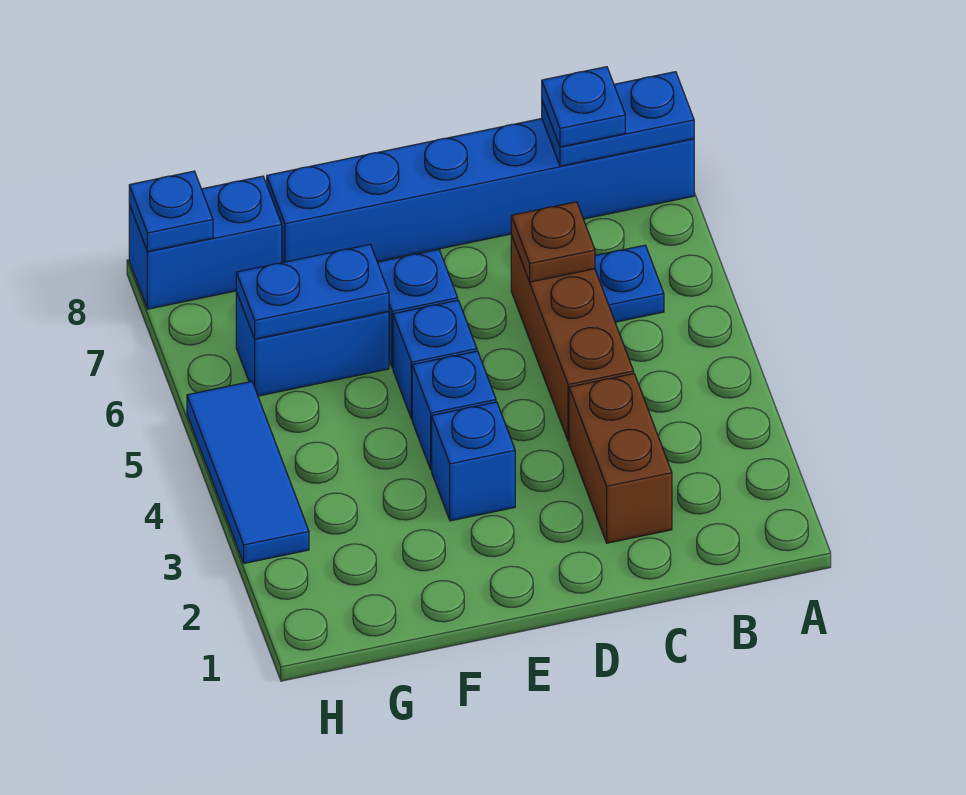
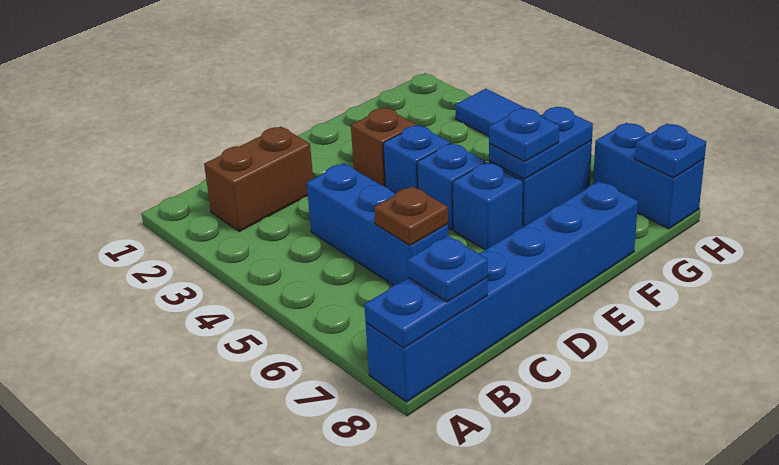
blue 1x1 plate [595,245,664,322] -> blue 1x1 plate moved to [489,108,559,162]
brown 1x2 brick [569,374,672,543] -> brown 1x2 brick turned to [204,127,313,231]
brown 1x3 brick [511,235,634,442] -> blue 1x3 brick [307,163,448,285]
blue 1x1 brick [432,402,515,521] -> brown 1x1 brick [351,108,416,187]
blue 1x2 brick [129,176,282,309] -> blue 1x2 brick turned to [593,123,704,229]

